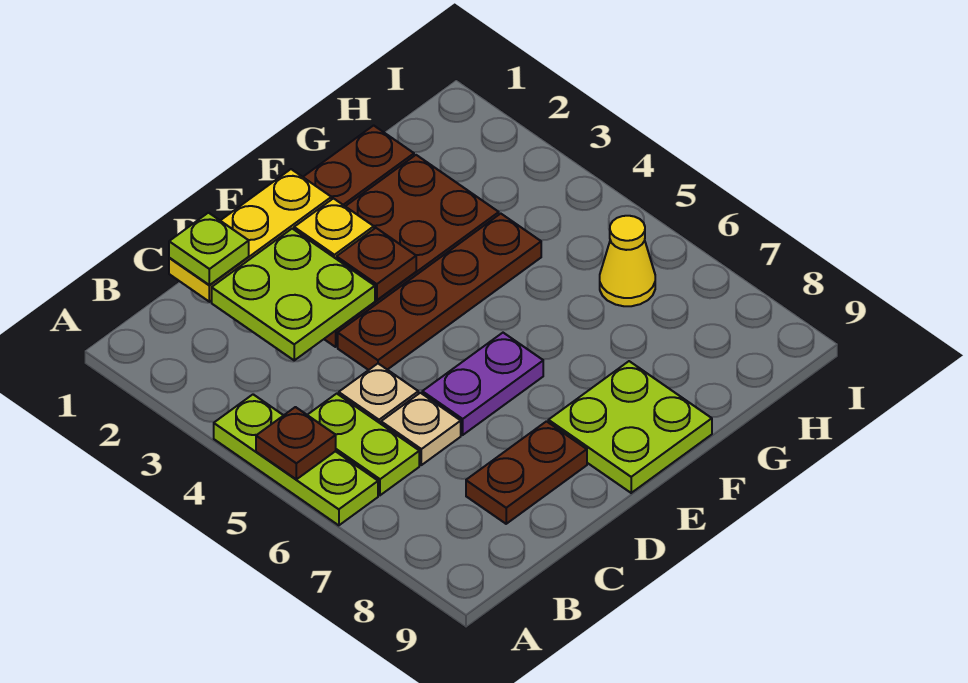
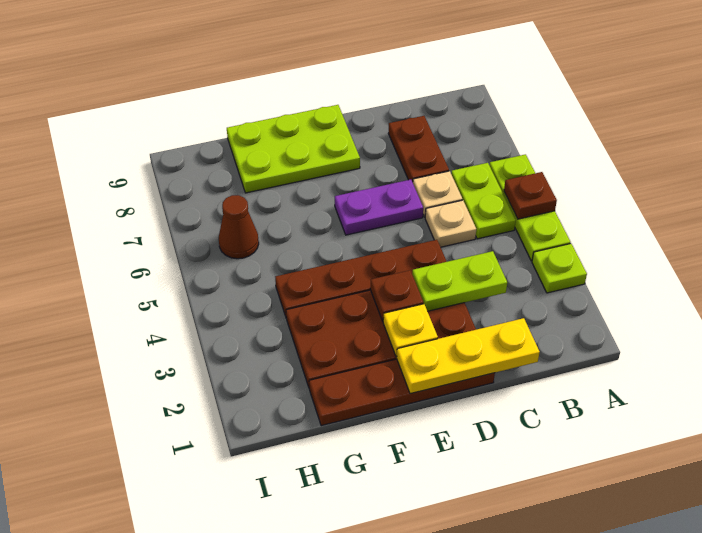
lime 1x1 plate [169,213,249,285] -> lime 1x1 plate moved to [532,244,587,293]
lime 2x2 plate [212,229,375,360] -> lime 1x2 plate [412,251,507,311]
brown 1x2 plate [466,421,587,524] -> brown 1x2 plate turned to [388,116,449,182]
lime 2x2 plate [548,361,712,493] -> lime 2x3 plate [227,105,360,193]
yellow 1x1 cone [600,216,655,306] -> brown 1x1 cone [219,195,259,259]

